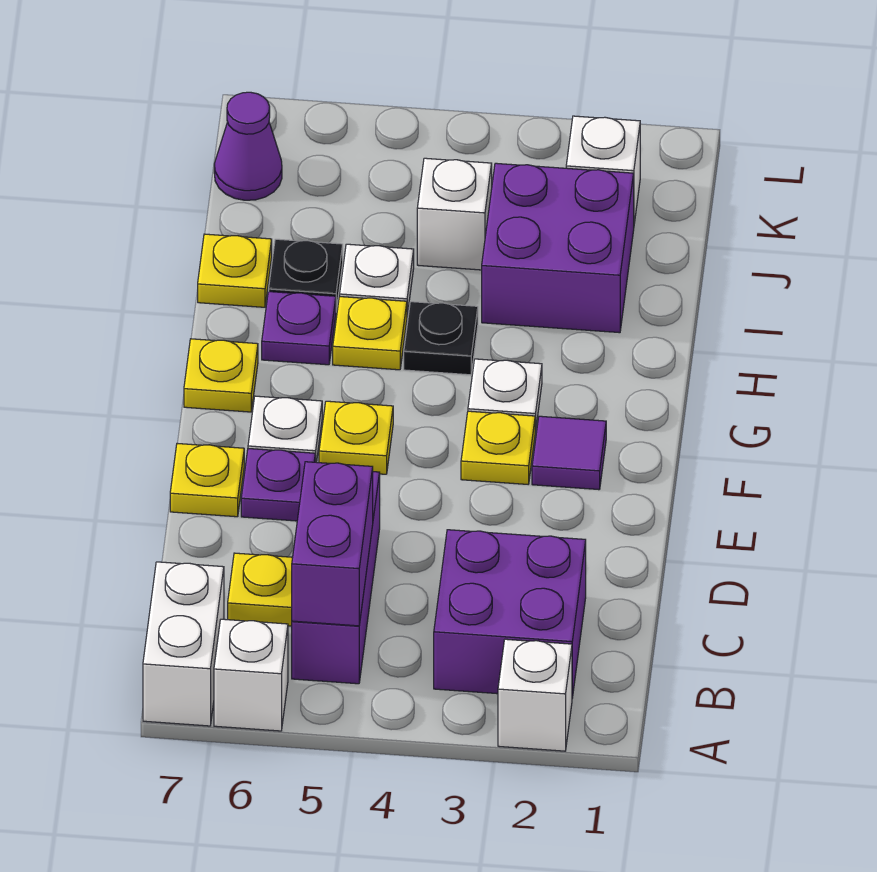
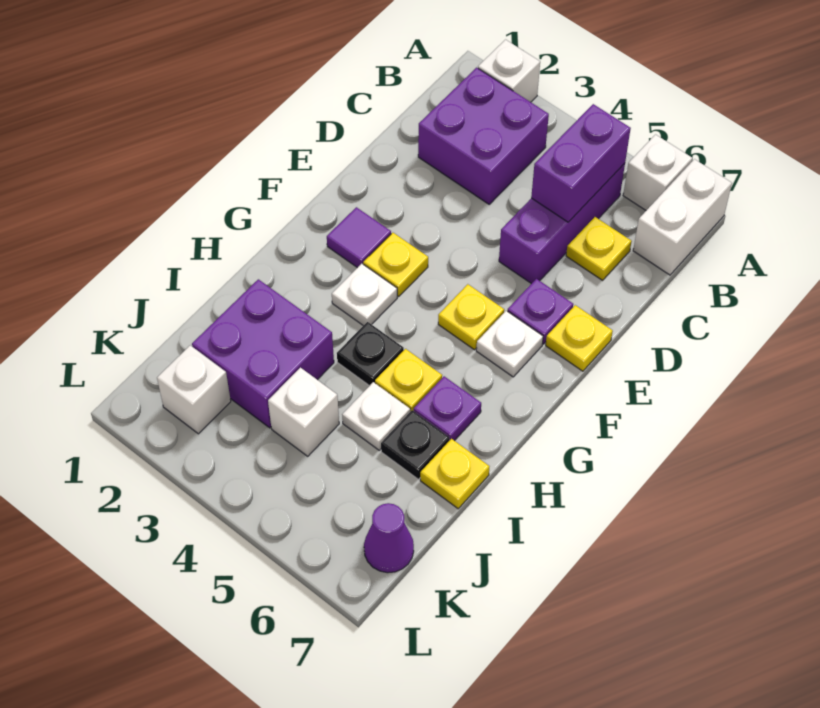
yellow 1x1 plate [184,339,258,412] -> none

